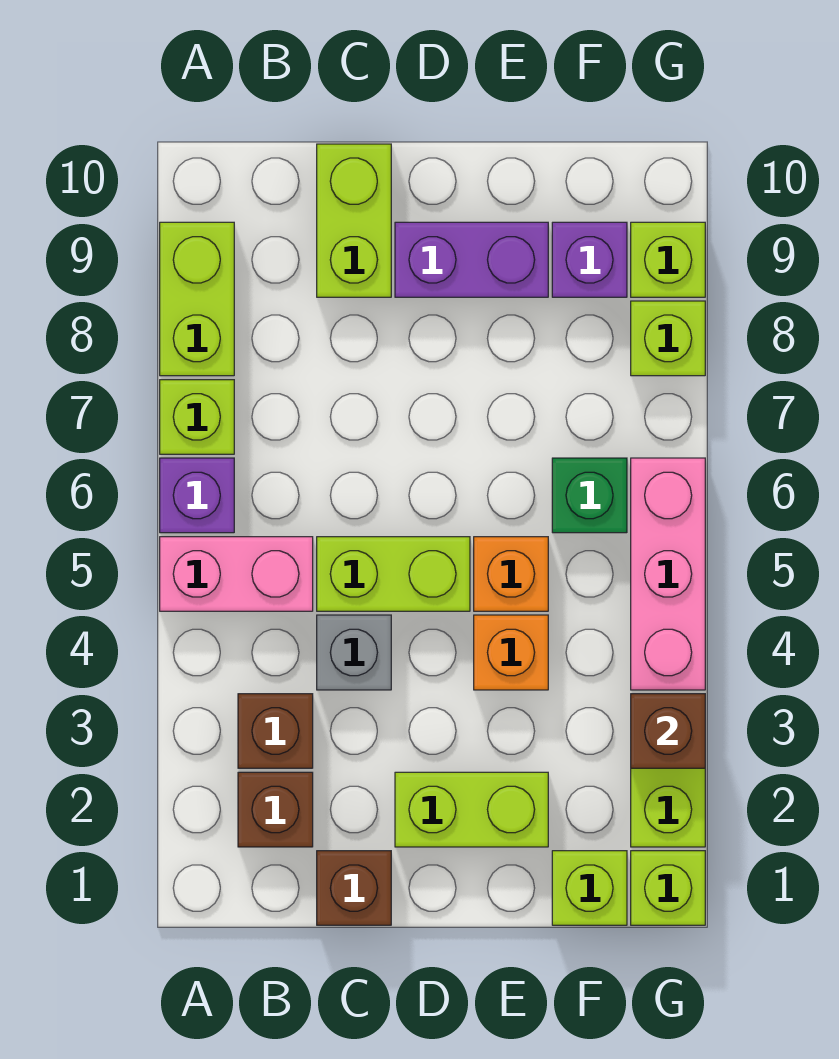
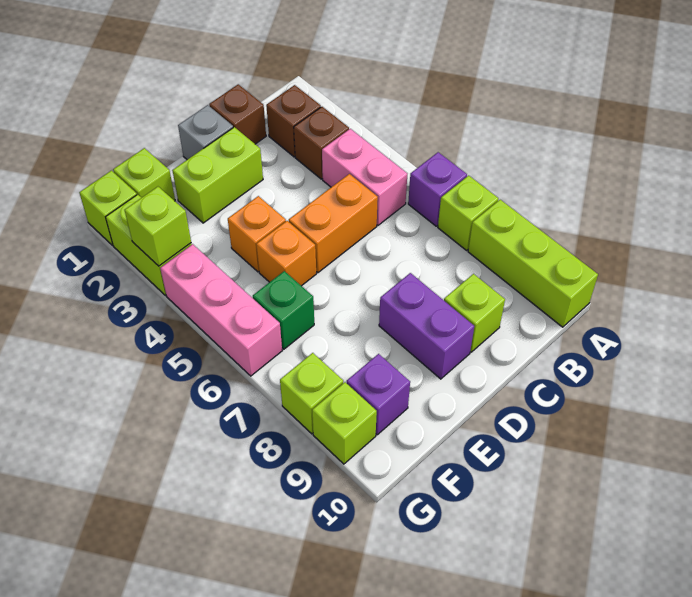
pink 1x2 brick [160,537,313,611] -> pink 1x2 brick turned to [322,129,407,225]
lime 1x2 brick [160,222,234,376] -> lime 1x3 brick [468,200,598,327]
grey 1x1 brick [317,615,391,690] -> grey 1x1 brick moved to [178,105,233,160]
lime 1x2 brick [317,537,470,611] -> orange 1x2 brick [289,174,378,273]
lime 1x2 brick [317,144,391,297] -> lime 1x1 brick [444,274,505,352]
purple 1x2 brick [395,222,548,297] -> purple 1x2 brick turned to [379,273,474,379]
brown 1x1 brick [631,694,705,768] -> lime 1x1 brick [125,187,191,266]

